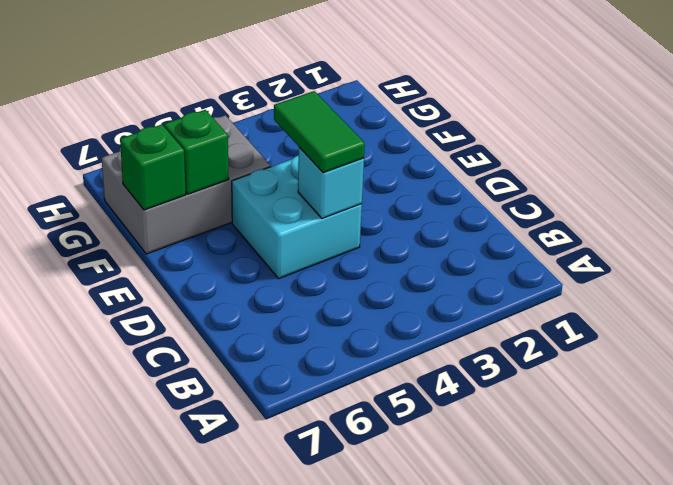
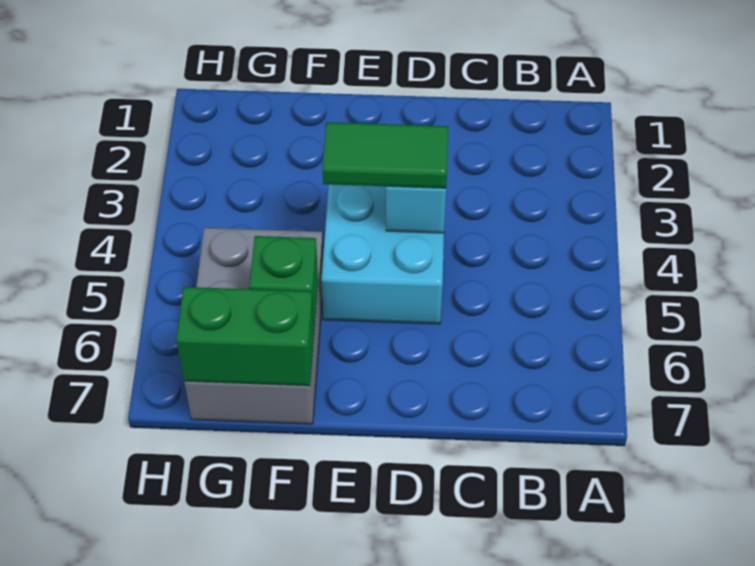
green 1x1 brick [120,124,186,210] -> green 1x2 brick [176,287,314,386]

